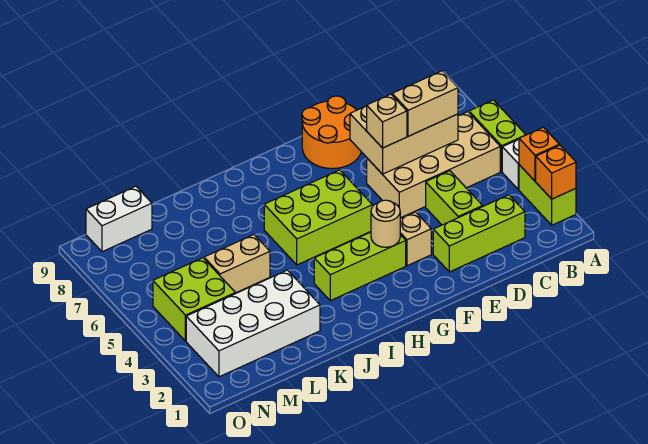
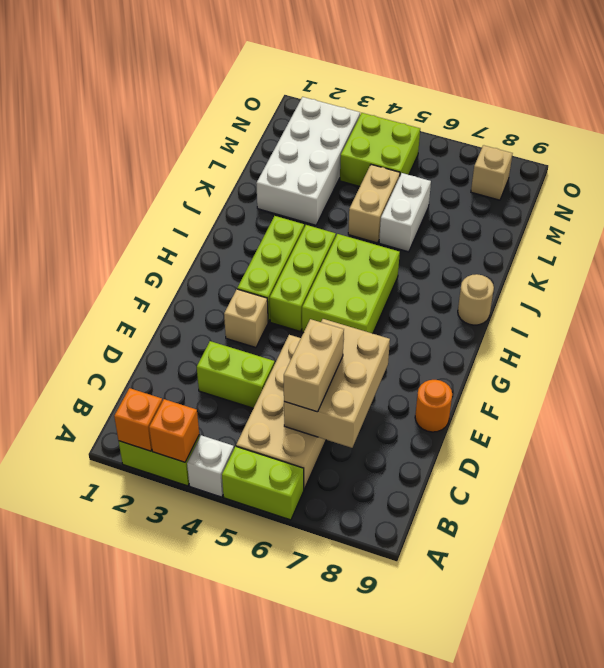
lime 1x3 brick [433,195,525,272] -> lime 1x3 brick moved to [270,225,336,331]
tan 1x1 brick [367,94,407,148] -> tan 1x1 brick moved to [471,145,513,200]
orange 2x2 round brick [302,96,361,169] -> orange 1x1 round brick [415,380,452,432]
tan 1x1 round brick [371,200,400,247] -> tan 1x1 round brick moved to [458,274,494,325]
white 1x2 brick [86,186,152,252] -> white 1x2 brick moved to [379,173,431,252]

